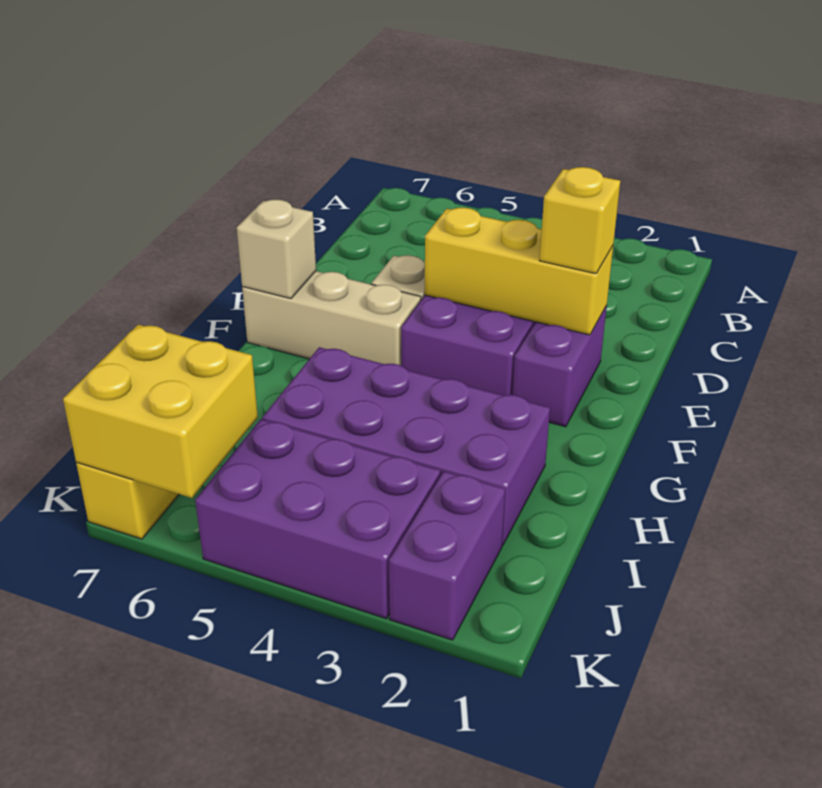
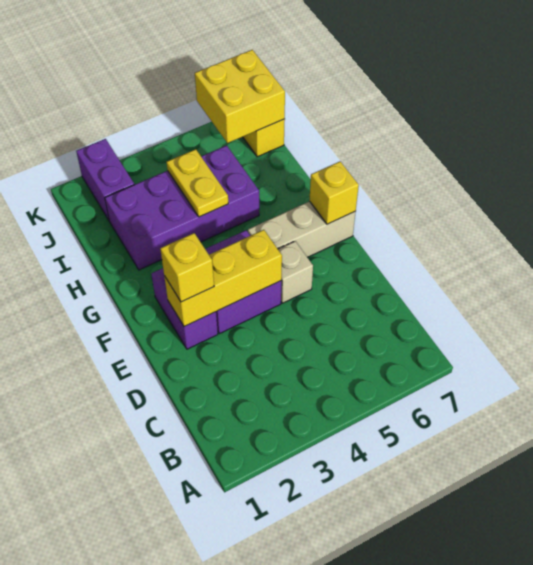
tan 1x1 brick [237,200,316,299] -> yellow 1x1 brick [309,161,359,224]
none -> yellow 1x2 plate [167,149,228,217]
purple 2x3 brick [195,419,440,619] -> none

